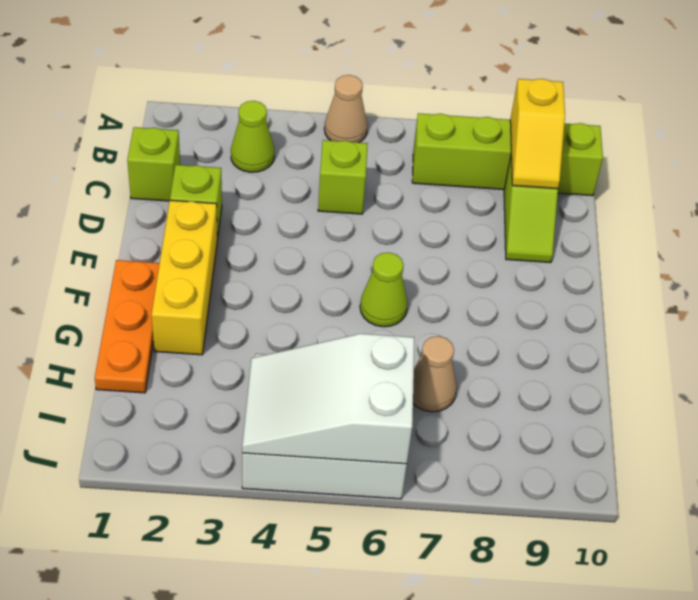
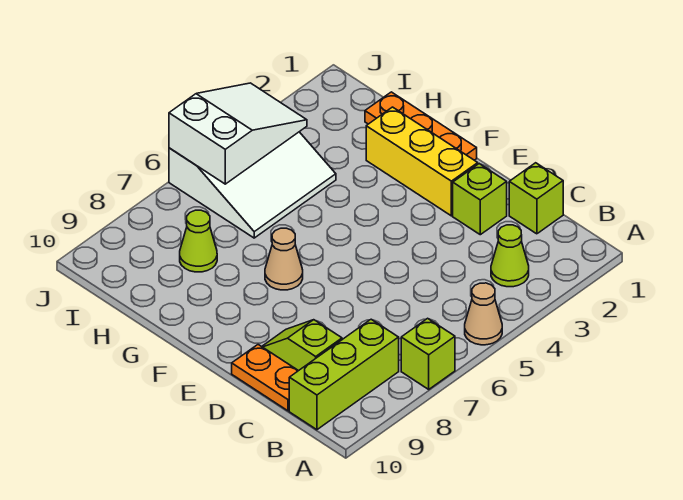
lime 1x4 brick [412,113,603,196] -> lime 1x3 brick [289,319,399,430]
yellow 1x2 slope [510,79,565,189] -> none
lime 1x1 brick [318,140,368,214] -> lime 1x1 brick moved to [401,318,455,389]
none -> orange 1x2 plate [232,345,298,411]
lime 1x1 cone [360,252,408,327] -> lime 1x1 cone moved to [180,210,217,272]
tan 1x1 cone [413,336,457,412] -> tan 1x1 cone moved to [265,228,303,290]

